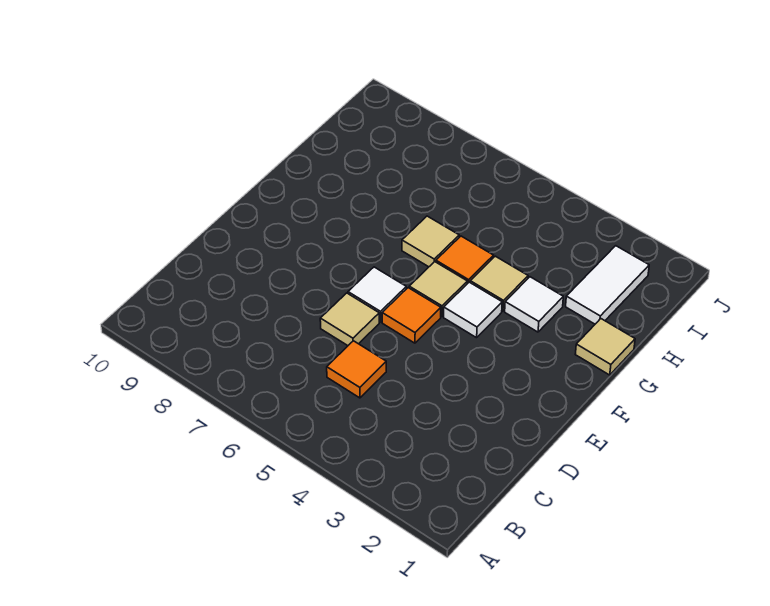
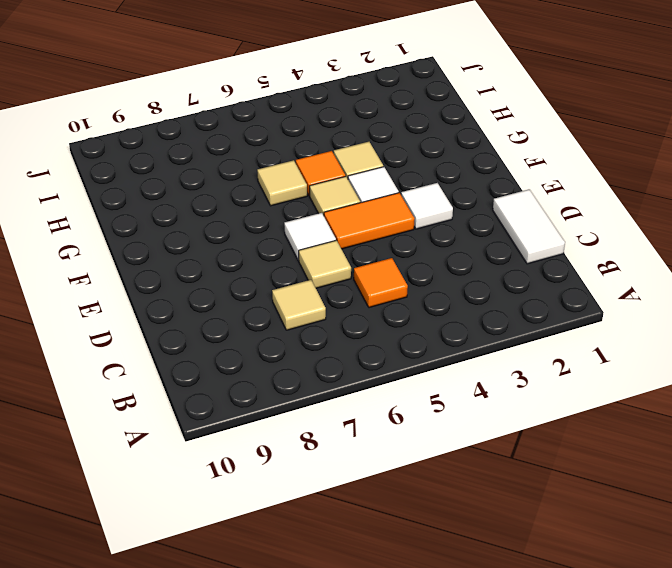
orange 1x1 tile [382,288,441,343] -> orange 1x2 tile [324,193,415,249]
tan 1x1 tile [575,319,635,375] -> tan 1x1 tile moved to [272,280,326,330]
white 1x1 tile [505,277,563,332] -> white 1x1 tile moved to [401,183,453,229]
white 1x2 tile [566,246,649,324] -> white 1x2 tile moved to [493,189,565,264]

